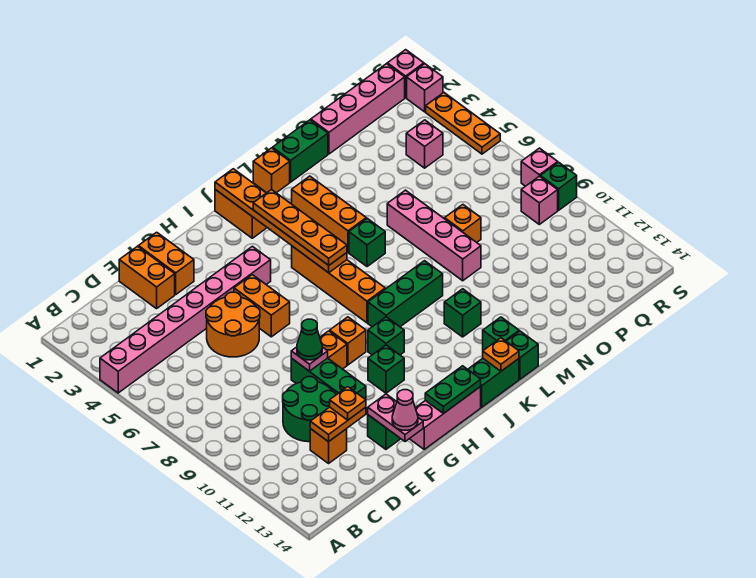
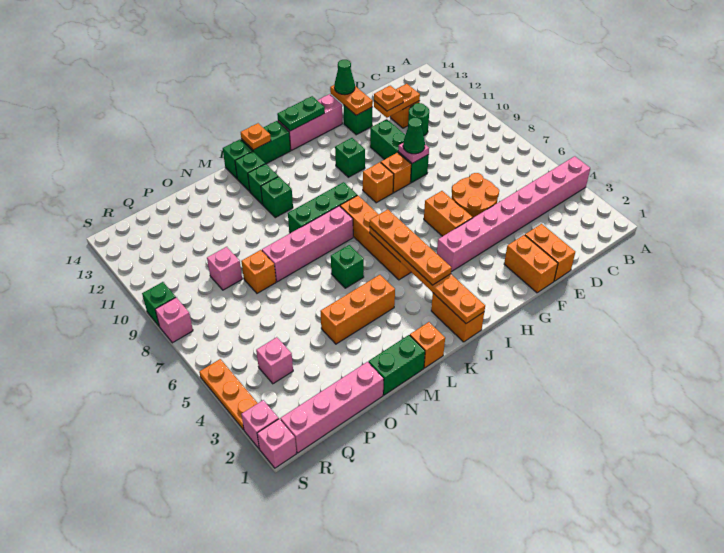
green 2x2 round brick [283,377,336,442] -> green 1x1 round brick [408,103,429,136]
pink 1x2 plate [368,394,423,442] -> orange 1x2 plate [330,85,373,115]
pink 1x1 cone [392,390,418,430] -> green 1x1 cone [334,60,355,95]
green 1x1 brick [368,317,404,355] -> green 1x1 brick moved to [248,164,278,204]
orange 1x3 brick [292,176,366,252] -> orange 1x3 brick turned to [320,275,395,344]
pink 1x4 brick [387,190,481,281] -> pink 1x4 brick turned to [262,206,353,282]
pink 1x1 brick [521,176,558,224] -> pink 1x1 brick moved to [207,247,242,290]

